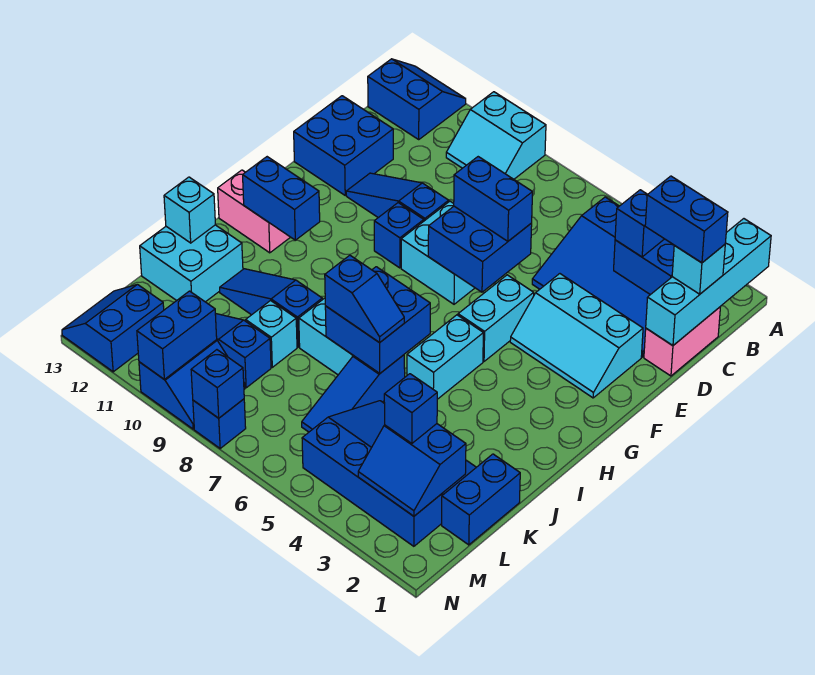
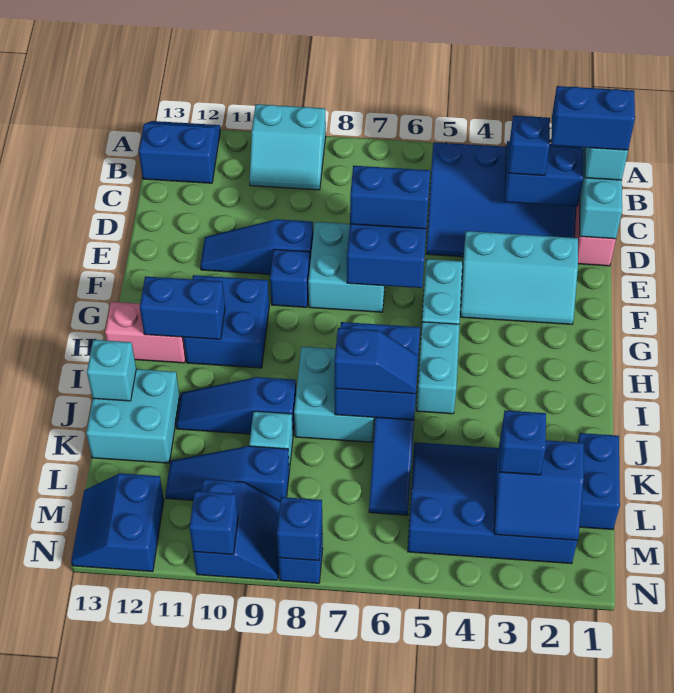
blue 2x2 brick [294,96,393,195] -> blue 2x2 brick moved to [183,275,269,368]
blue 1x2 brick [137,291,217,379] -> blue 1x1 brick [189,491,238,554]

